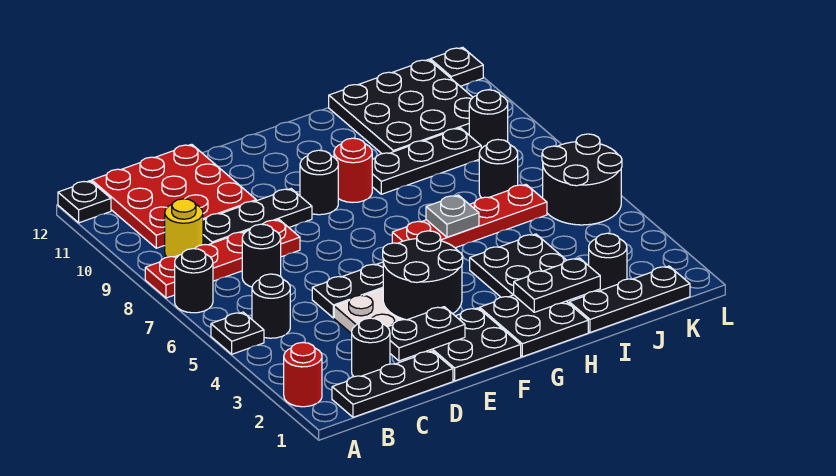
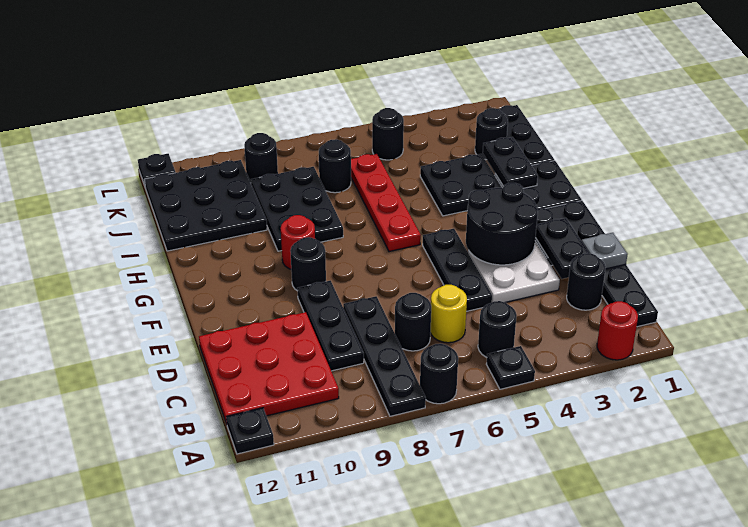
red 1x4 plate [145,220,300,298] -> black 1x4 plate [343,296,426,416]
yellow 1x1 round brick [165,199,203,257] -> yellow 1x1 round brick moved to [430,285,467,343]
grey 1x1 plate [426,195,479,237] -> grey 1x1 plate moved to [582,233,628,269]
black 1x3 plate [372,128,481,194] -> black 2x3 plate [251,167,343,251]
black 2x2 round brick [542,134,622,225] -> black 1x1 round brick [372,108,404,160]

